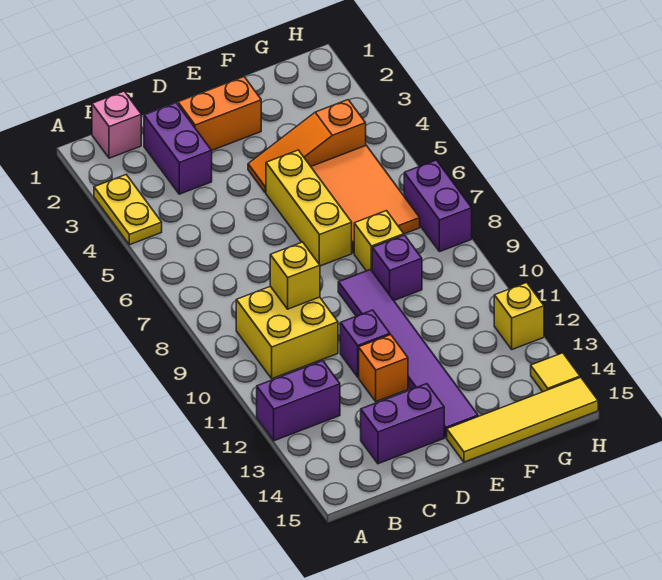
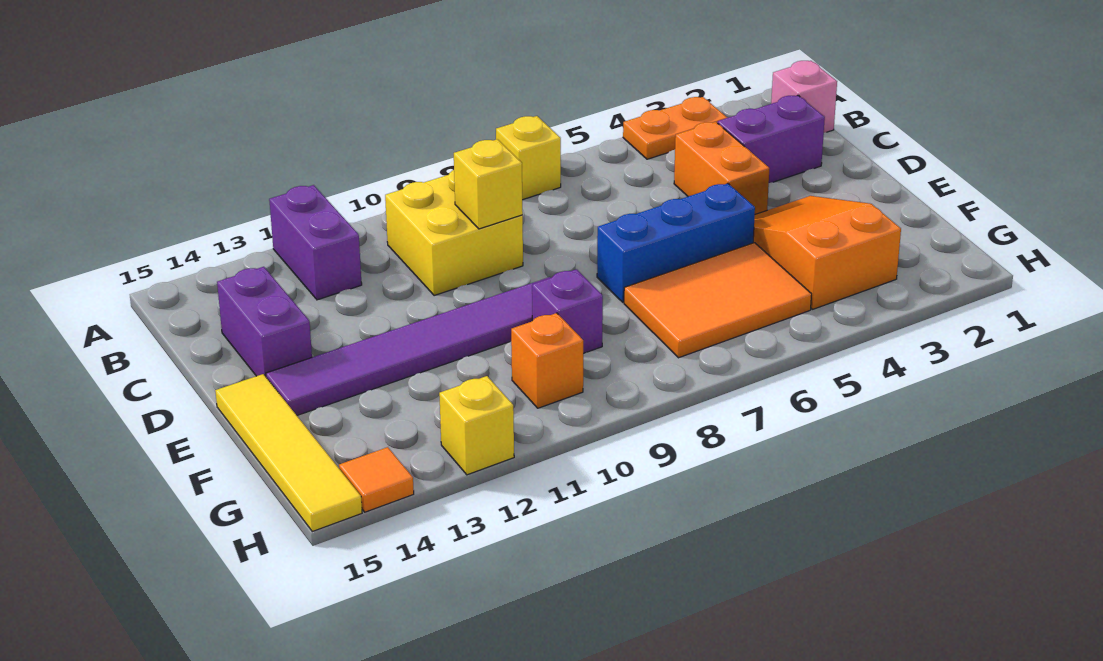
yellow 1x2 plate [94,175,162,245] -> orange 1x2 plate [623,97,727,159]
orange 1x2 brick [178,77,261,150] -> orange 1x2 brick moved to [674,122,770,214]
purple 1x1 brick [340,310,390,377] -> none
orange 1x1 brick [359,335,408,402] -> orange 1x1 brick moved to [511,313,584,408]
orange 1x3 slope [248,100,366,193] -> orange 2x3 slope [753,196,901,309]
yellow 1x3 brick [266,150,352,266] -> blue 1x3 brick [597,183,755,302]
yellow 1x1 brick [354,211,404,271] -> yellow 1x1 brick moved to [496,116,561,200]
purple 1x2 brick [404,160,472,252] -> none
yellow 1x1 tile [531,353,580,392] -> orange 1x1 tile [339,447,414,512]

